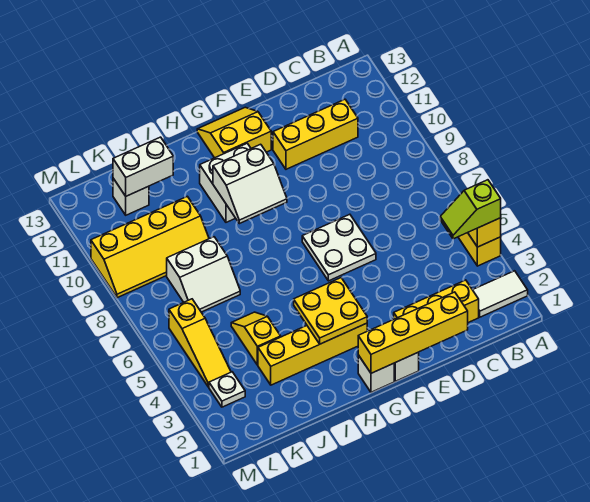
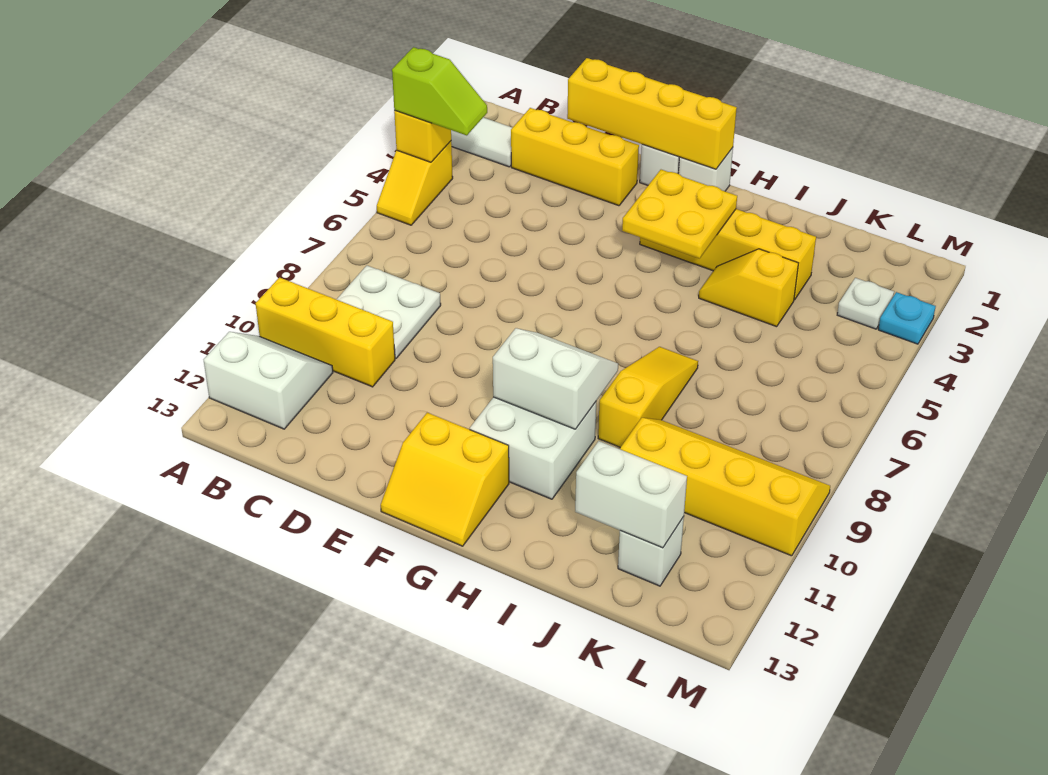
yellow 1x3 brick [273,99,358,169] -> yellow 1x3 brick moved to [256,278,395,387]
white 2x2 plate [302,214,376,281] -> white 2x2 plate moved to [337,266,441,358]
yellow 1x2 slope [231,312,281,365] -> yellow 1x2 slope turned to [699,249,798,327]
white 2x2 slope [167,237,240,312] -> white 2x2 slope moved to [204,332,333,429]
yellow 1x3 slope [169,299,231,387] -> yellow 1x3 slope moved to [598,347,698,448]
none -> cyan 1x1 plate [878,292,936,344]

